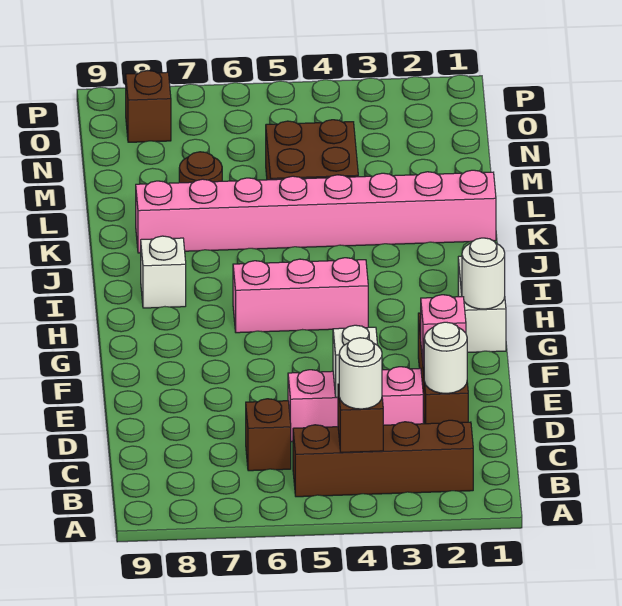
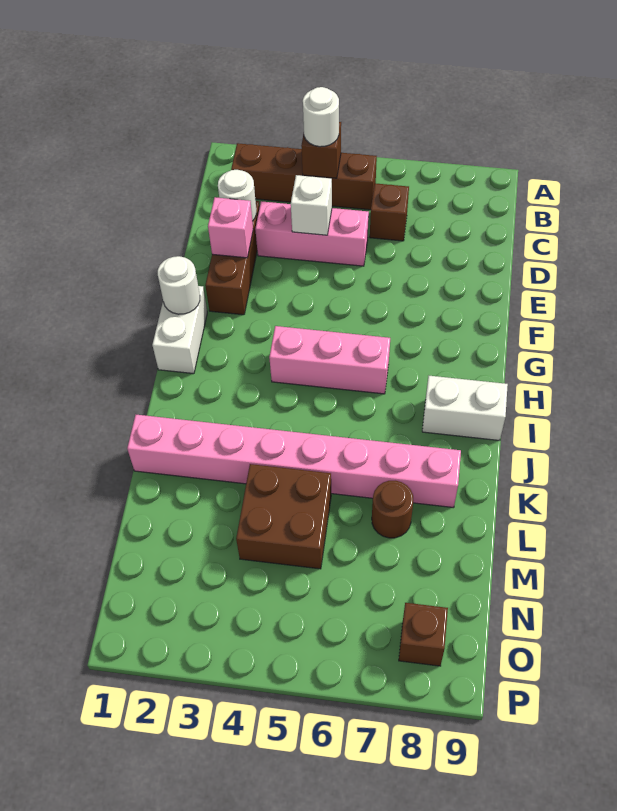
white 1x1 brick [141,236,186,308] -> white 1x2 brick [422,376,508,441]

